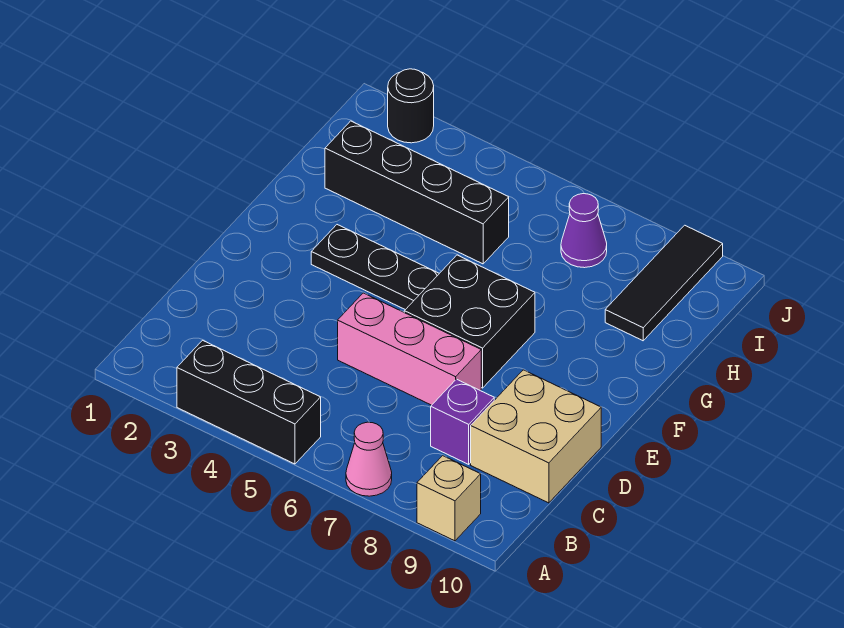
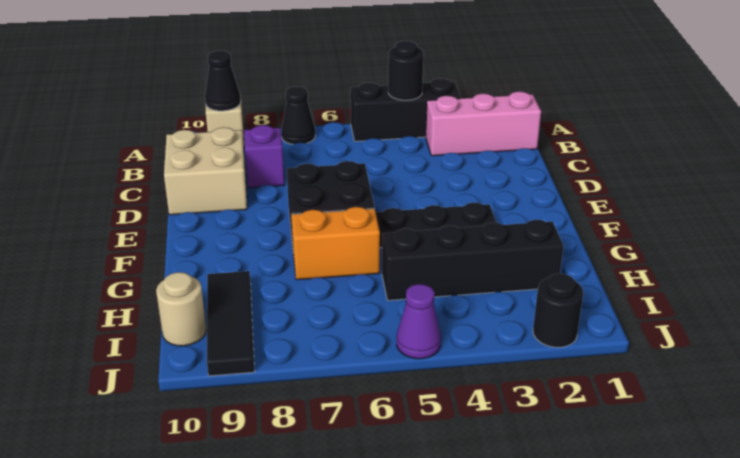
none -> black 1x1 round brick [388,41,424,100]
pink 1x1 cone [346,422,392,496] -> black 1x1 cone [281,87,315,144]
none -> black 1x1 cone [205,51,241,111]
pink 1x3 brick [338,293,481,405] -> pink 1x3 brick moved to [426,92,541,156]
none -> orange 1x2 brick [291,207,380,280]
purple 1x1 cone [561,194,607,268] -> purple 1x1 cone moved to [397,284,441,359]
none -> tan 1x1 round brick [156,272,206,346]

